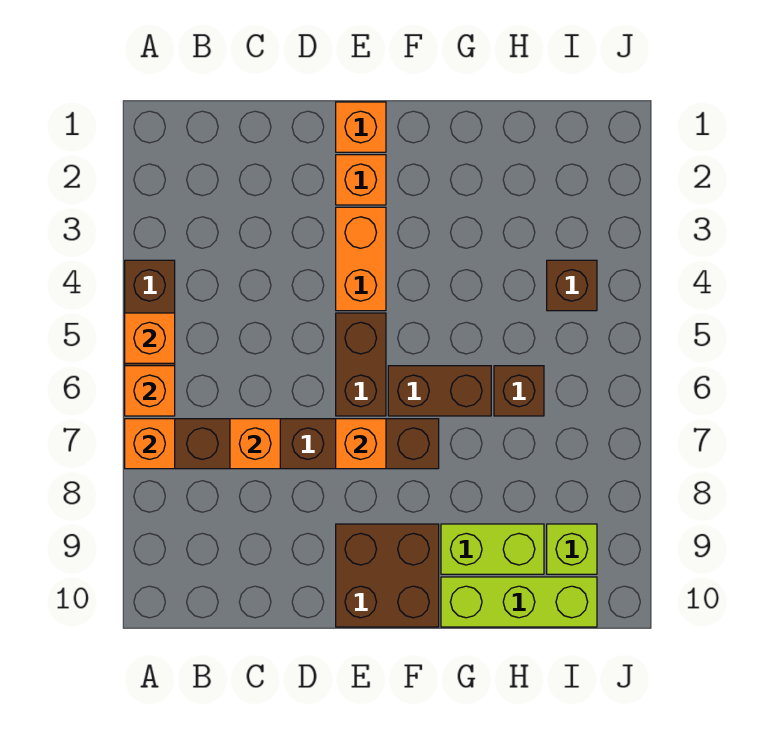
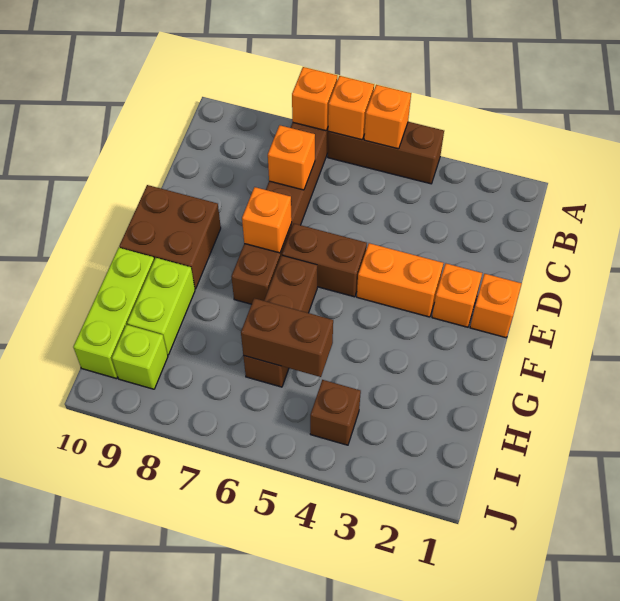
none -> brown 1x2 brick [241,298,333,377]

